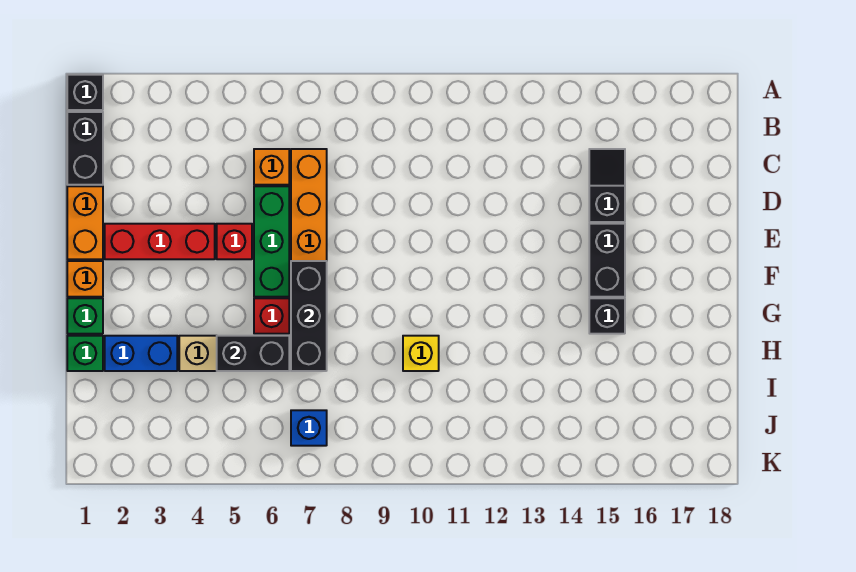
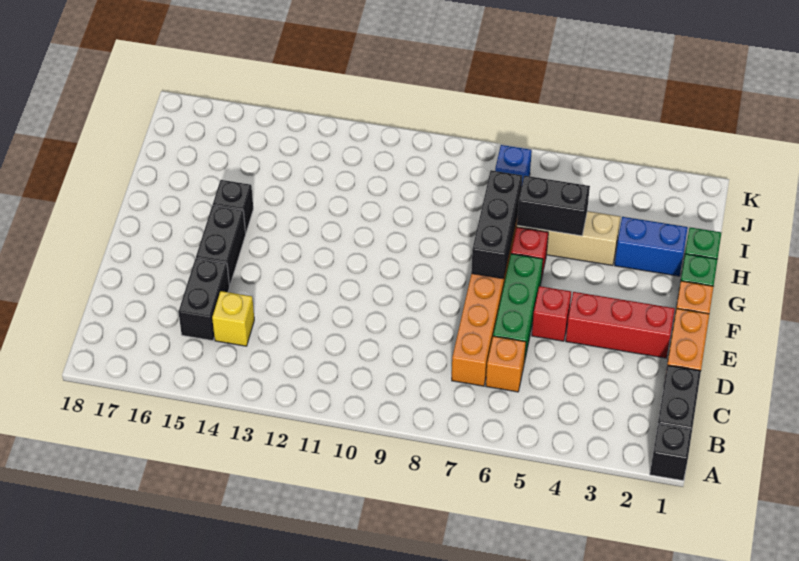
black 1x2 slope [589,149,625,222] -> black 1x2 brick [178,259,230,341]
yellow 1x1 brick [403,336,439,371] -> yellow 1x1 brick moved to [212,291,254,346]

